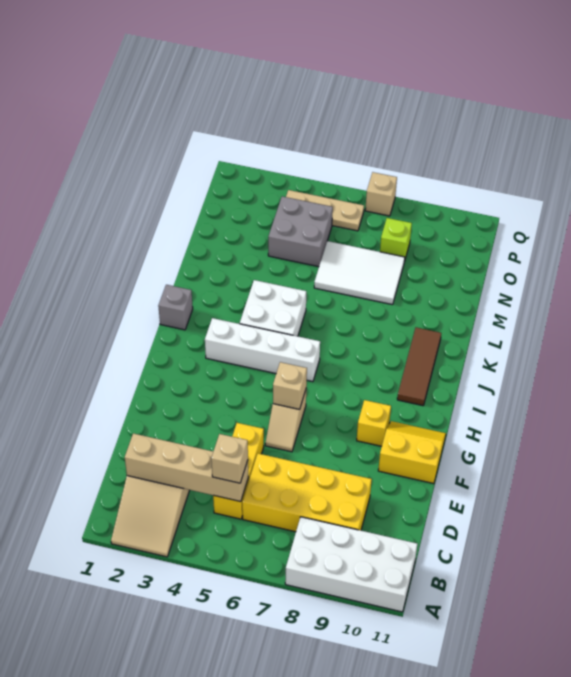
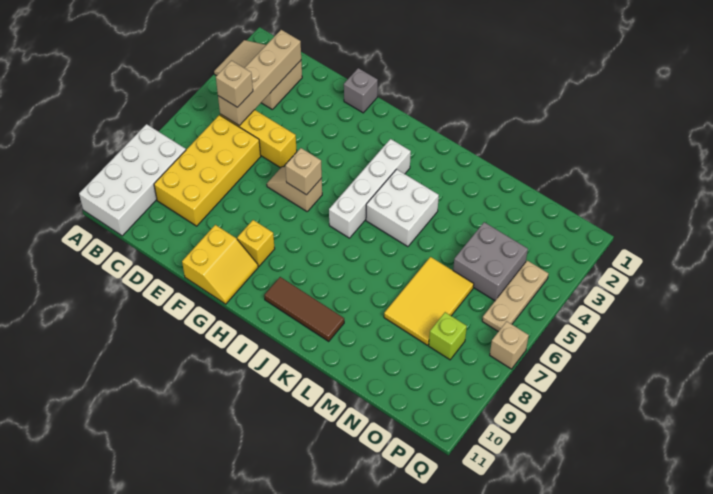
grey 1x1 brick [158,285,193,330] -> grey 1x1 brick moved to [344,68,378,113]
white 2x3 tile [314,241,405,305] -> yellow 2x3 tile [384,257,474,345]

